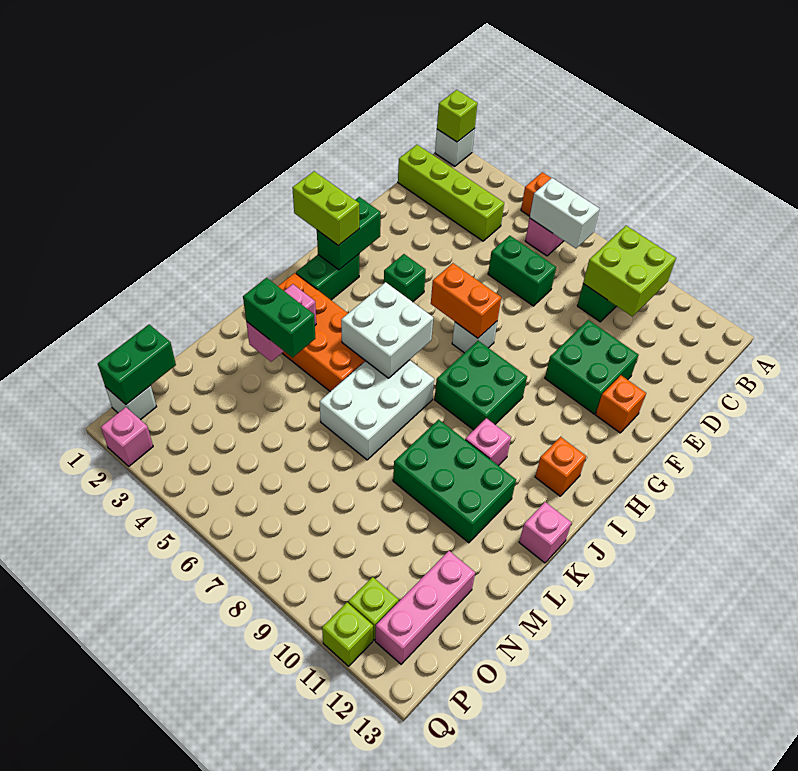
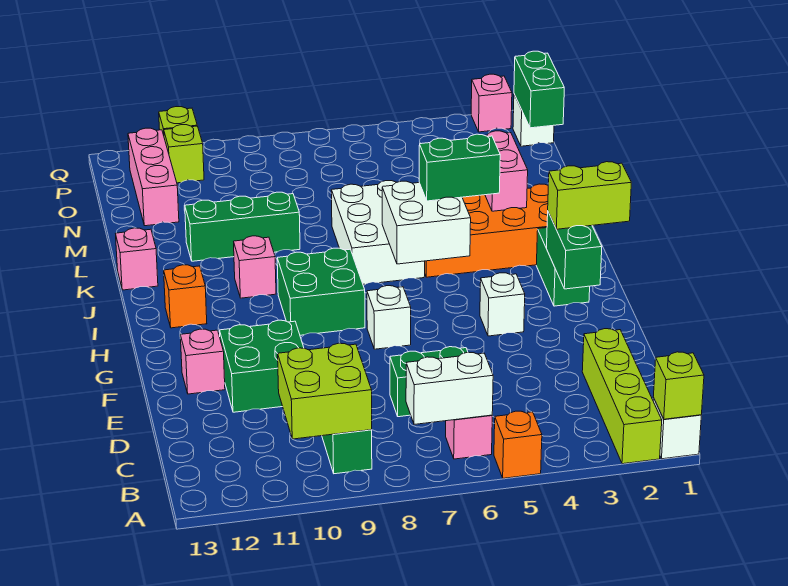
lime 1x4 brick [398,145,504,241] -> lime 1x4 brick turned to [582,329,662,464]
orange 1x1 brick [596,375,646,433] -> pink 1x1 brick [180,329,225,394]
green 1x1 brick [384,254,426,302] -> white 1x1 brick [480,273,525,336]
orange 1x2 brick [431,263,501,338] -> none
green 2x3 brick [393,419,516,543] -> green 1x3 brick [185,192,300,261]
green 1x2 brick [243,278,315,358] -> green 1x2 brick moved to [419,134,500,201]

